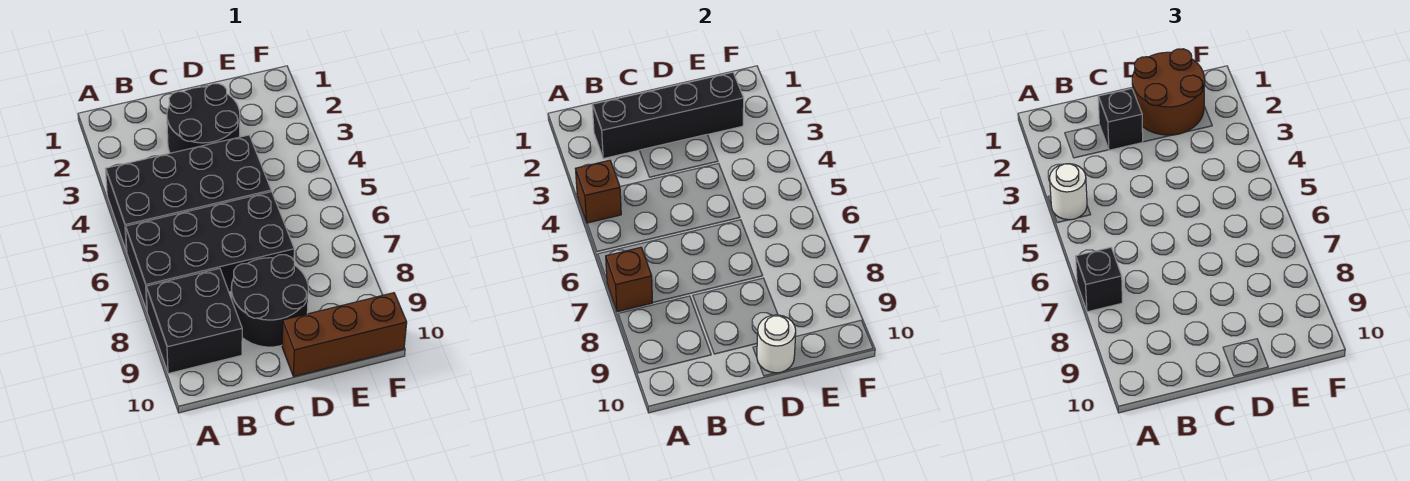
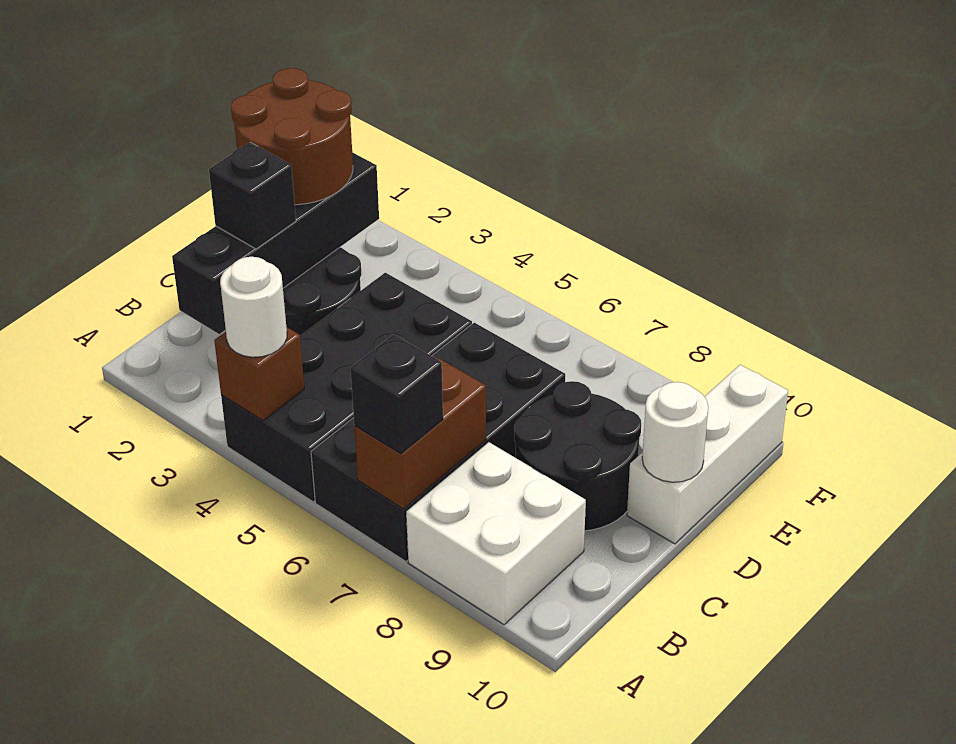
brown 1x1 brick [606,247,653,312] -> brown 1x2 brick [354,358,486,509]
black 2x2 brick [146,268,242,374] -> white 2x2 brick [406,442,586,625]
brown 1x3 brick [282,293,407,377] -> white 1x3 brick [627,365,788,544]

